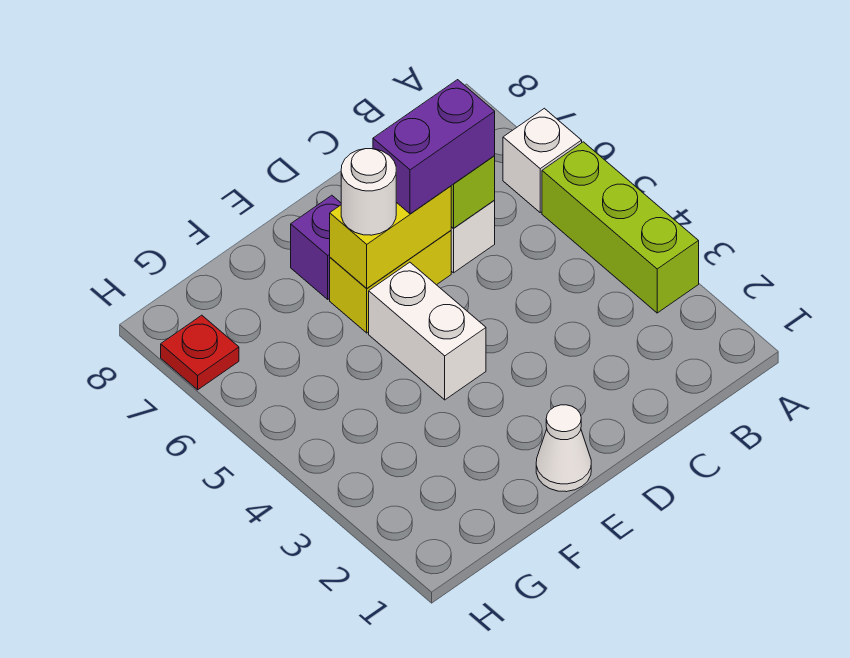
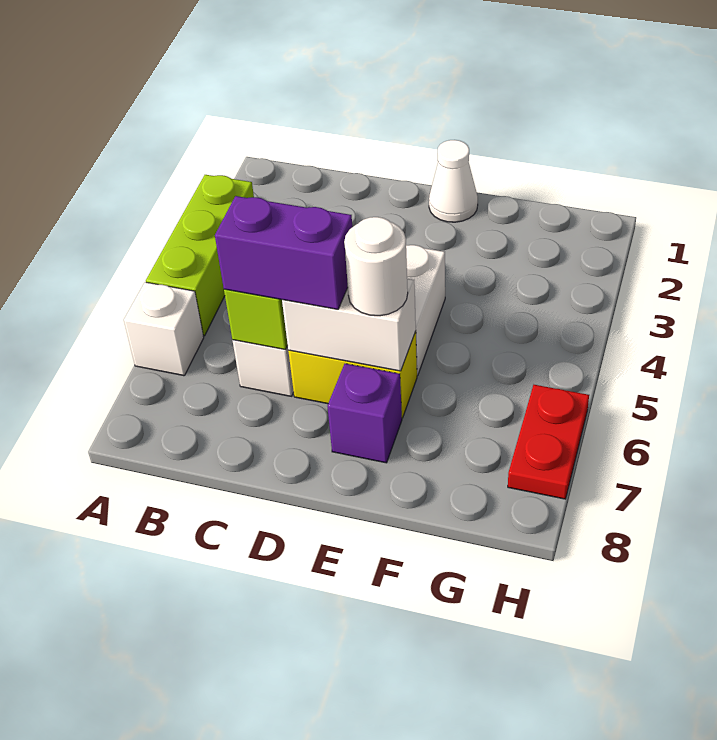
yellow 1x2 brick [330,186,451,288] -> white 1x2 brick [282,279,416,371]
red 1x1 plate [161,315,239,390] -> red 1x2 plate [508,385,589,499]

